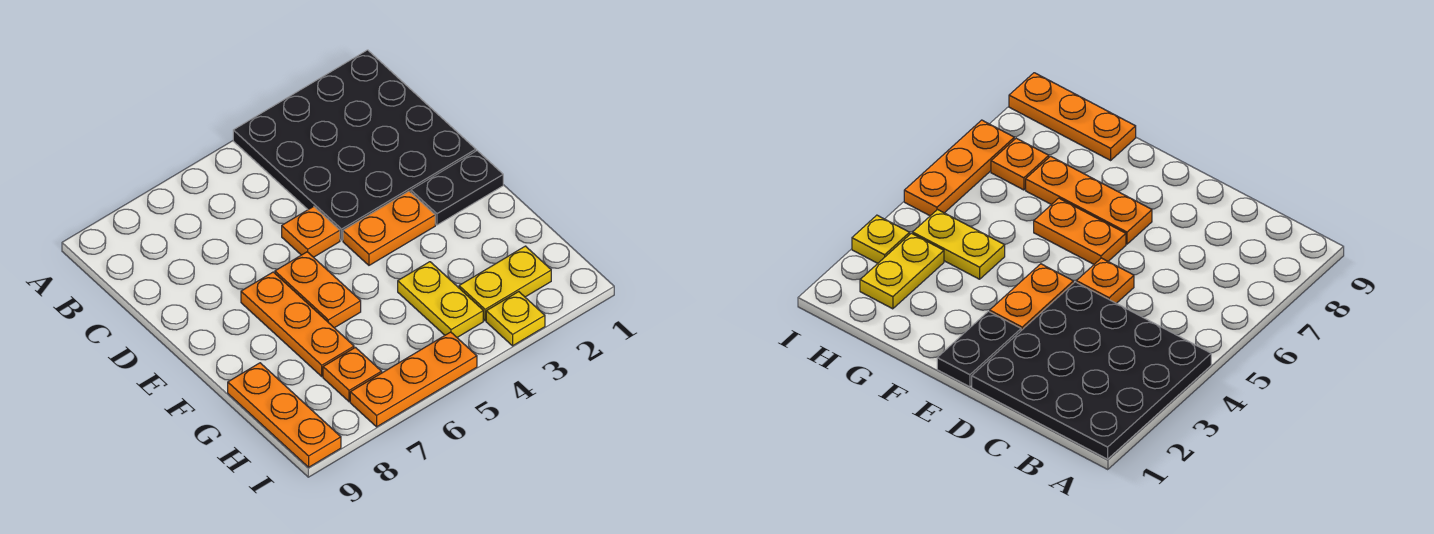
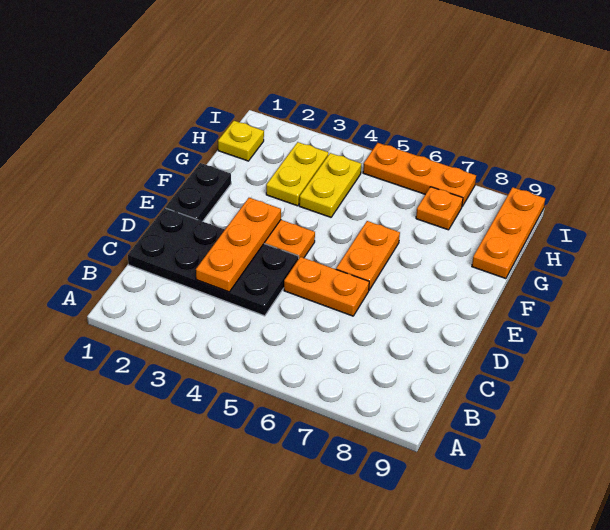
black 4x4 plate [233,50,476,240] -> black 2x4 plate [128,208,299,316]
orange 1x1 plate [282,206,340,257] -> orange 1x2 plate [284,257,369,316]
black 1x2 plate [411,151,503,225] -> black 1x2 plate turned to [166,163,231,221]
orange 1x3 plate [241,272,354,376] -> orange 1x3 plate moved to [196,198,281,292]
yellow 1x2 plate [459,246,551,321] -> yellow 1x2 plate turned to [266,142,328,206]
yellow 1x1 plate [486,292,545,346] -> yellow 1x1 plate moved to [218,121,264,161]

